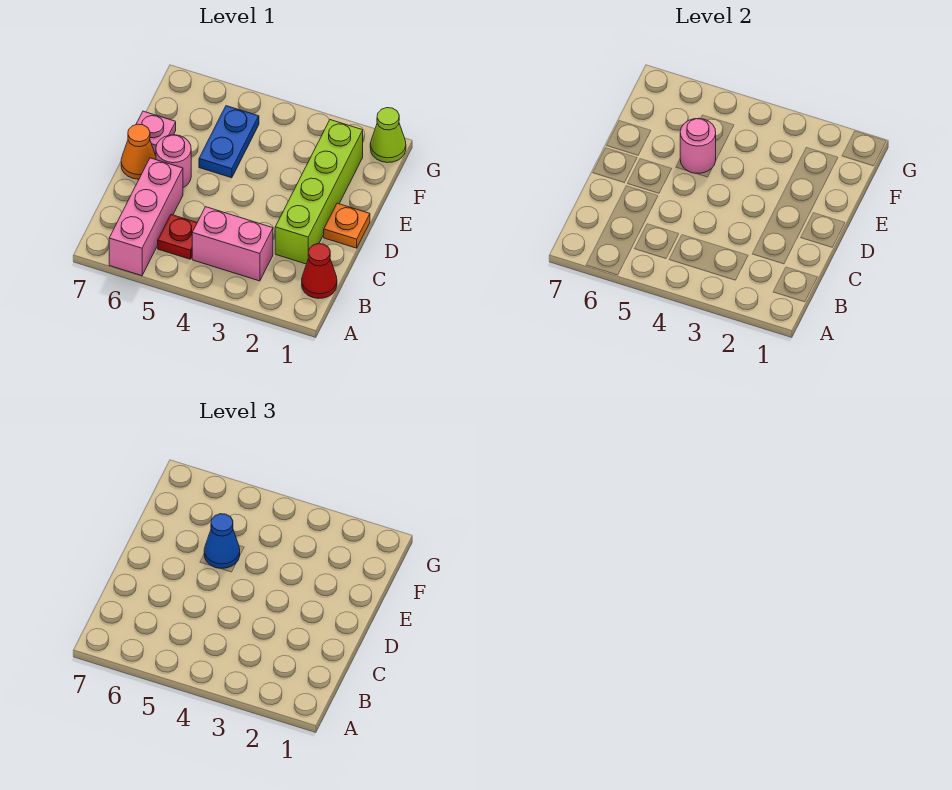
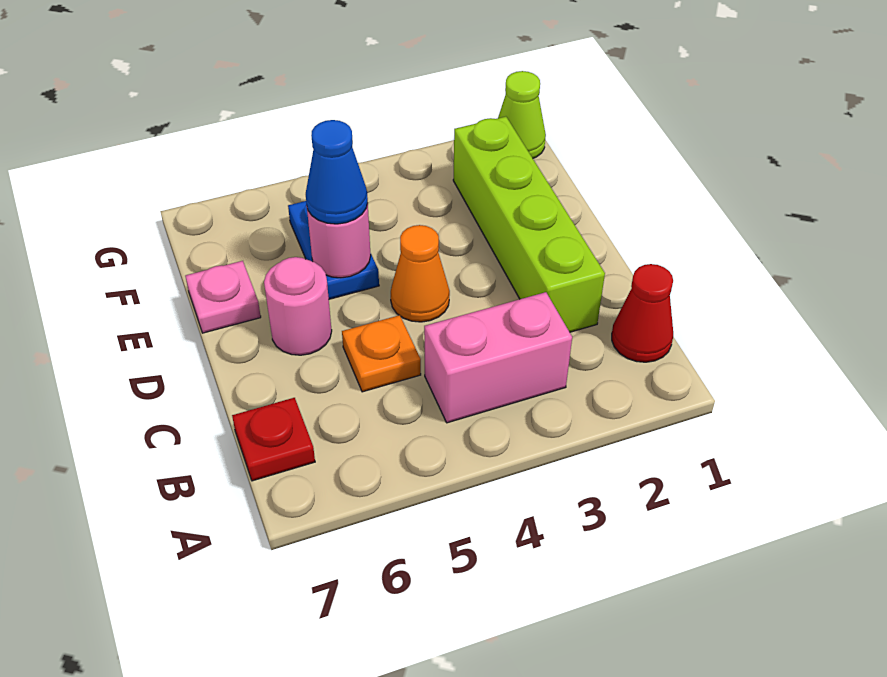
pink 1x3 brick [109,158,183,276] -> none
red 1x1 plate [158,215,197,259] -> red 1x1 plate moved to [232,398,315,481]
orange 1x1 plate [324,203,370,248] -> orange 1x1 plate moved to [342,315,421,392]
orange 1x1 cone [121,124,156,179] -> orange 1x1 cone moved to [391,225,450,322]

